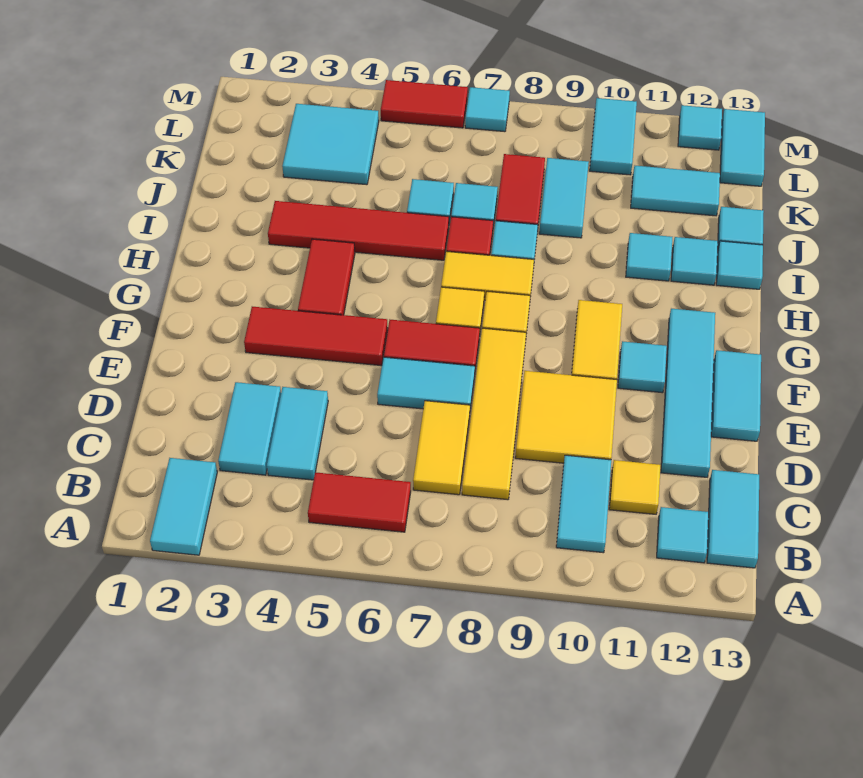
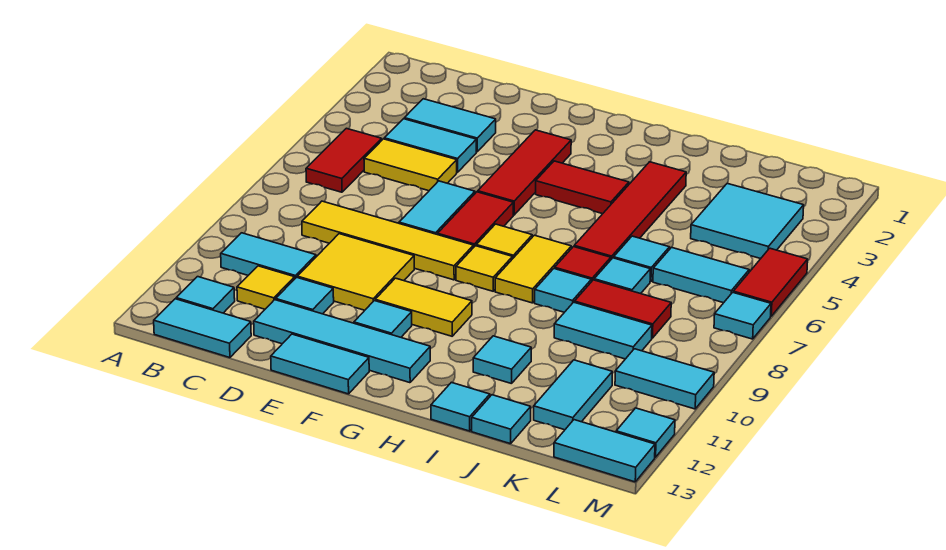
cyan 1x2 tile [150,458,217,555] -> cyan 1x2 tile moved to [653,247,749,303]
yellow 1x2 tile [413,401,470,495] -> yellow 1x2 tile moved to [364,139,457,191]
cyan 1x1 tile [671,237,718,285] -> cyan 1x1 tile moved to [276,277,334,314]

